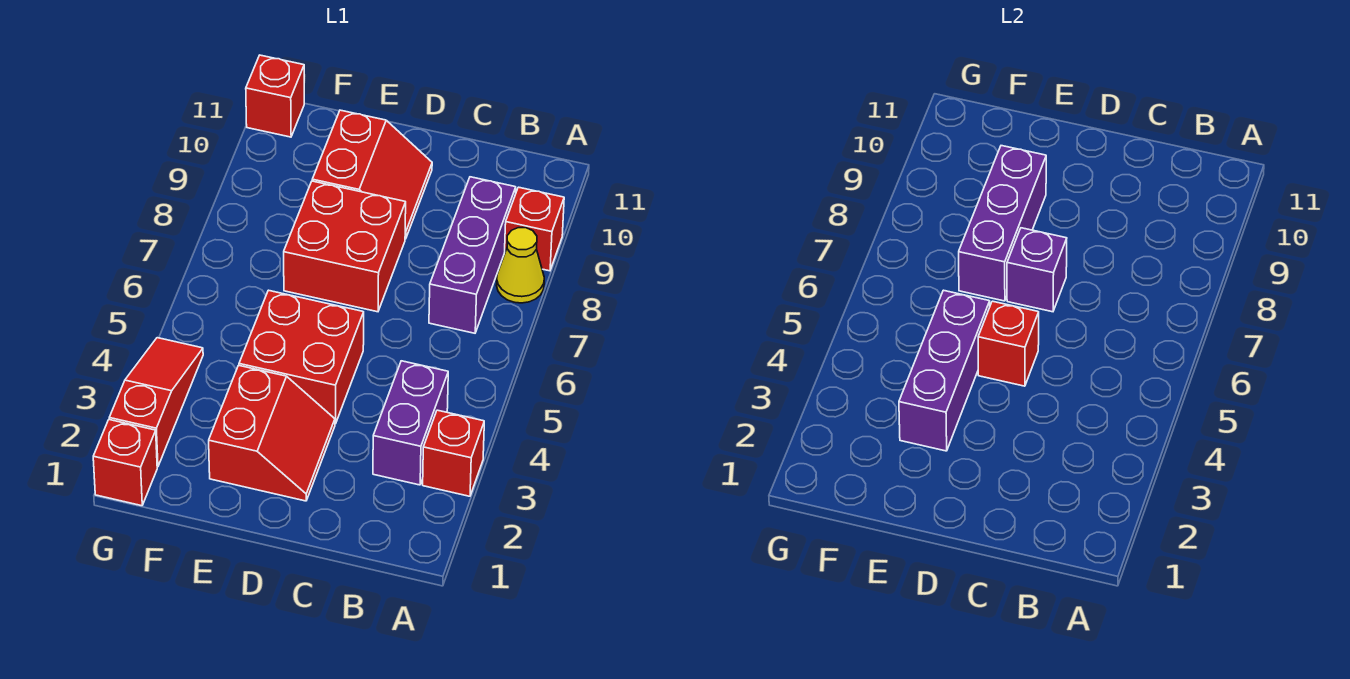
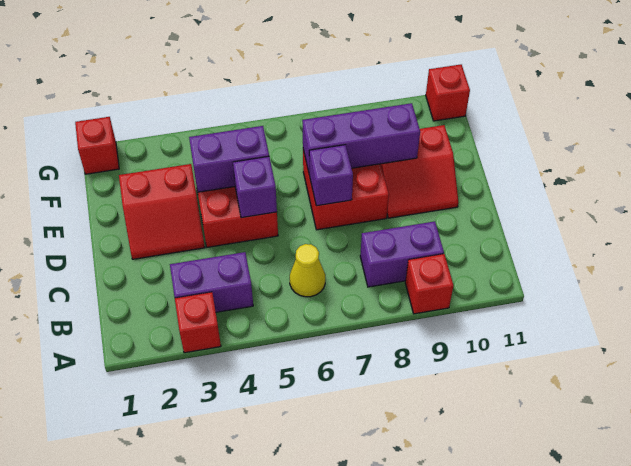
yellow 1x1 cone [496,228,544,303] -> yellow 1x1 cone moved to [290,244,325,297]
purple 1x3 brick [429,177,516,333] -> purple 1x2 brick [360,221,444,287]
red 1x1 brick [978,301,1039,386] -> purple 1x1 brick [233,156,277,218]
purple 1x3 brick [899,290,990,451] -> purple 1x2 brick [189,126,269,192]
red 1x3 slope [109,338,203,467] -> none

